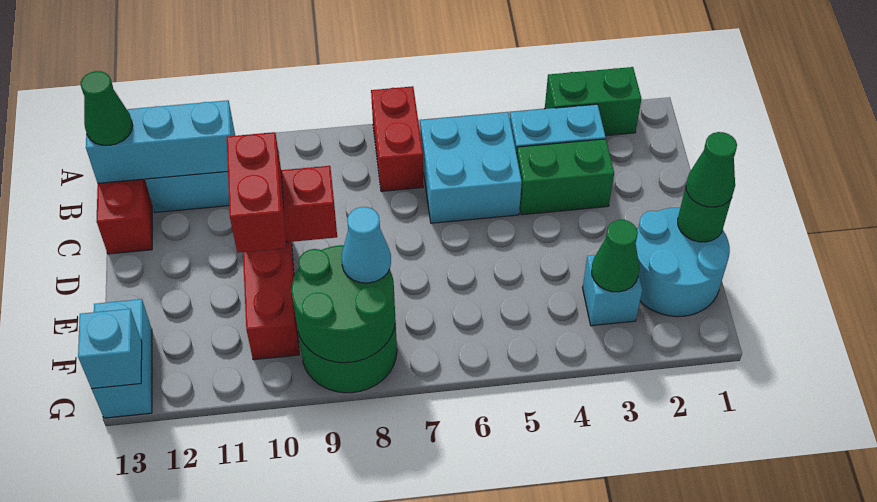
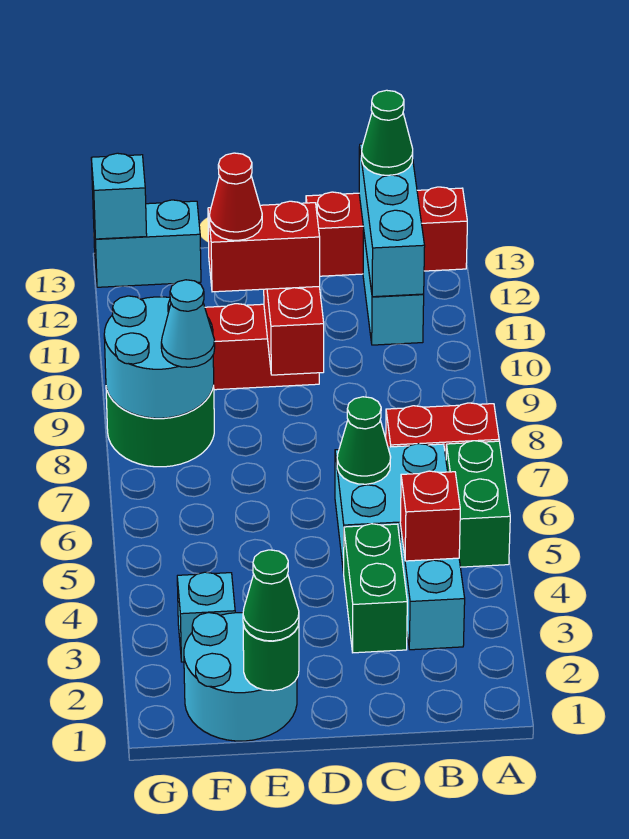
green 1x2 brick [545,67,642,136] -> green 1x2 brick moved to [446,441,510,567]
none -> red 1x1 brick [400,471,460,561]
none -> red 1x1 cone [209,153,262,240]
green 1x1 cone [592,220,639,292] -> green 1x1 cone moved to [337,397,391,484]
green 2x2 round brick [292,245,395,363] -> cyan 2x2 round brick [104,296,214,418]

